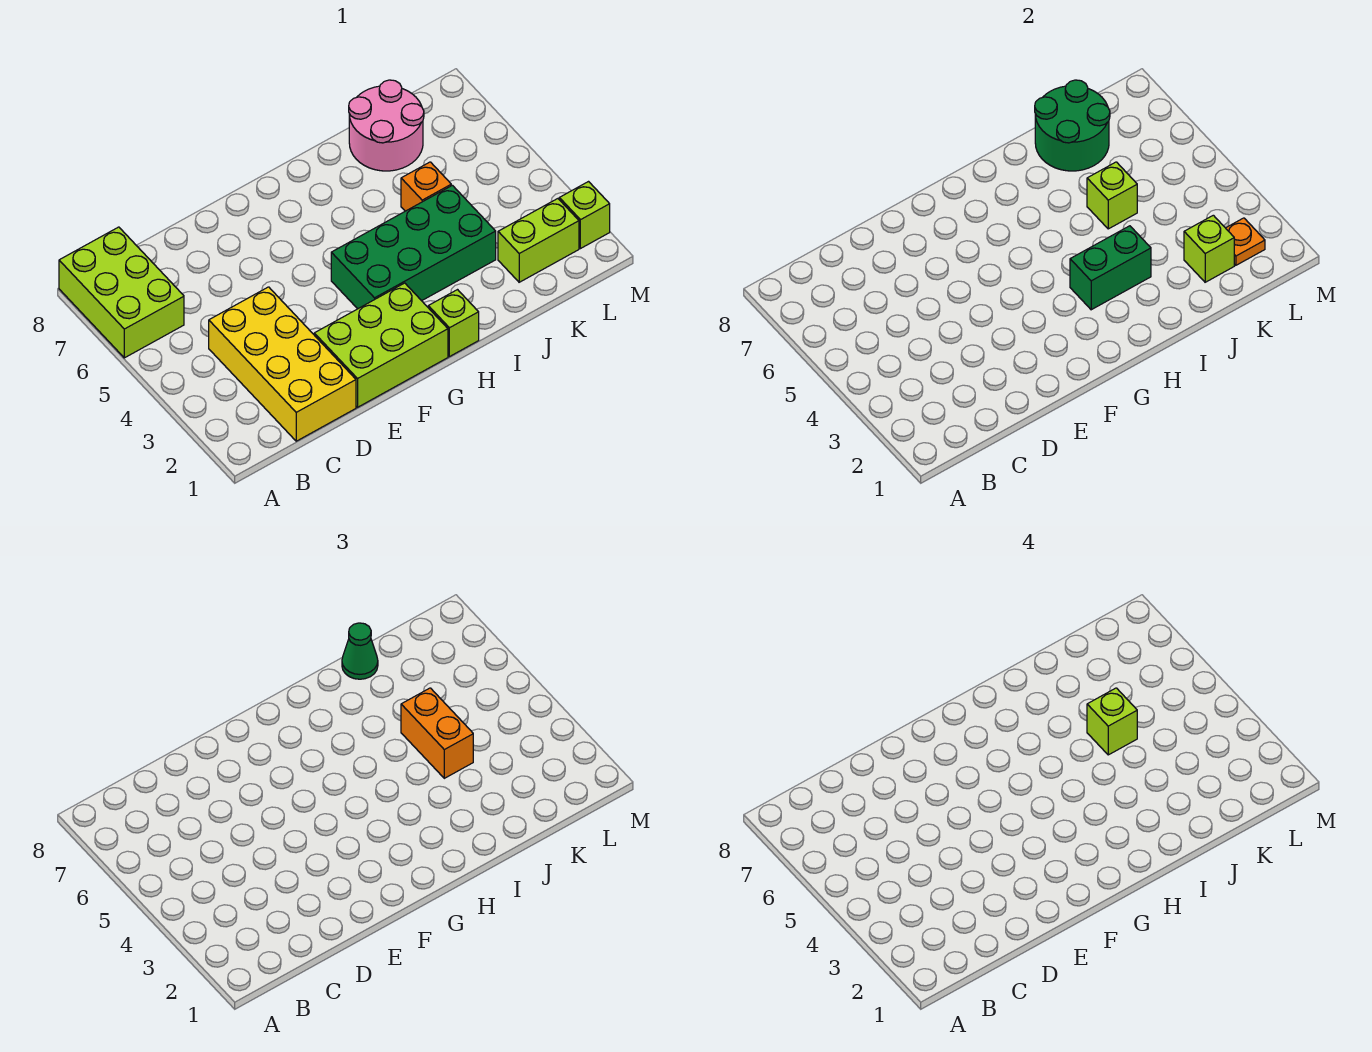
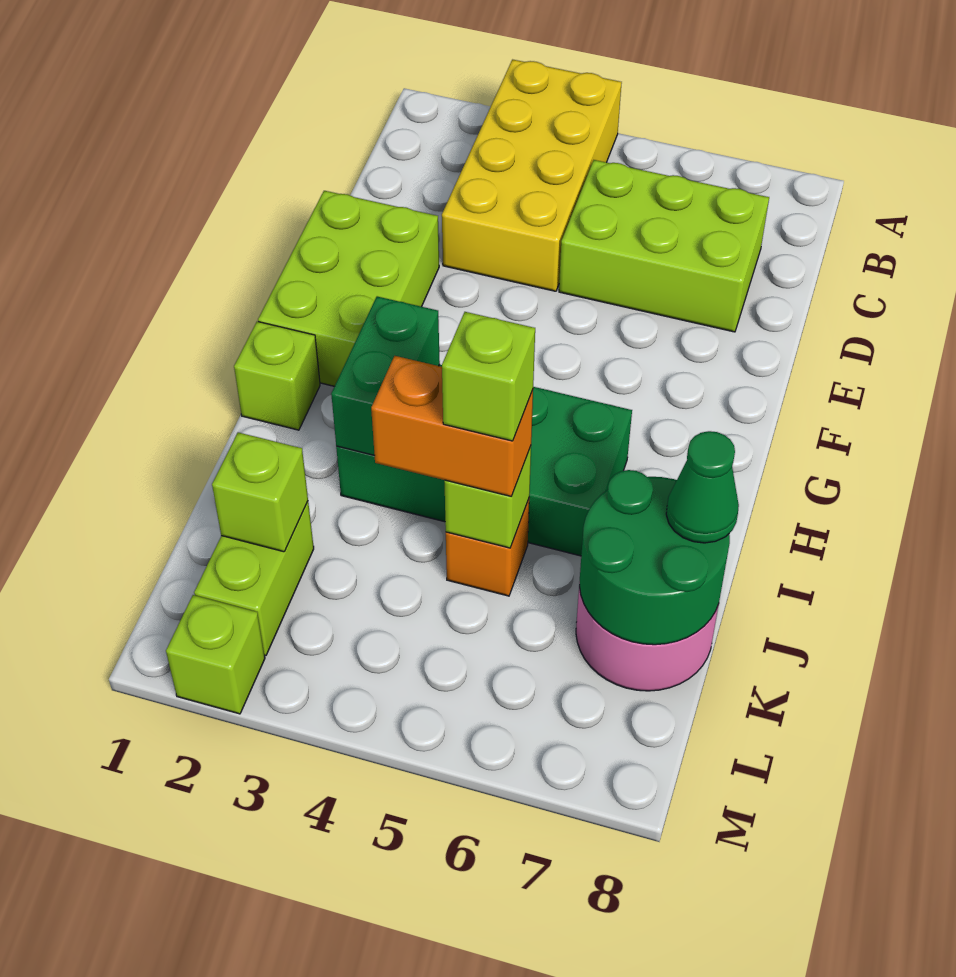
lime 2x3 brick [59,227,184,358] -> lime 2x3 brick moved to [559,160,769,332]
yellow 2x4 brick [209,287,356,441] -> yellow 2x4 brick turned to [442,60,622,291]
green 2x4 brick [331,185,496,309] -> green 2x4 brick turned to [336,365,632,556]
orange 1x1 plate [1226,218,1265,265] -> none

